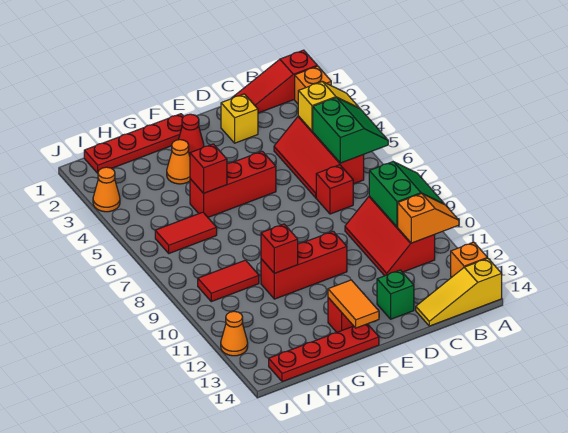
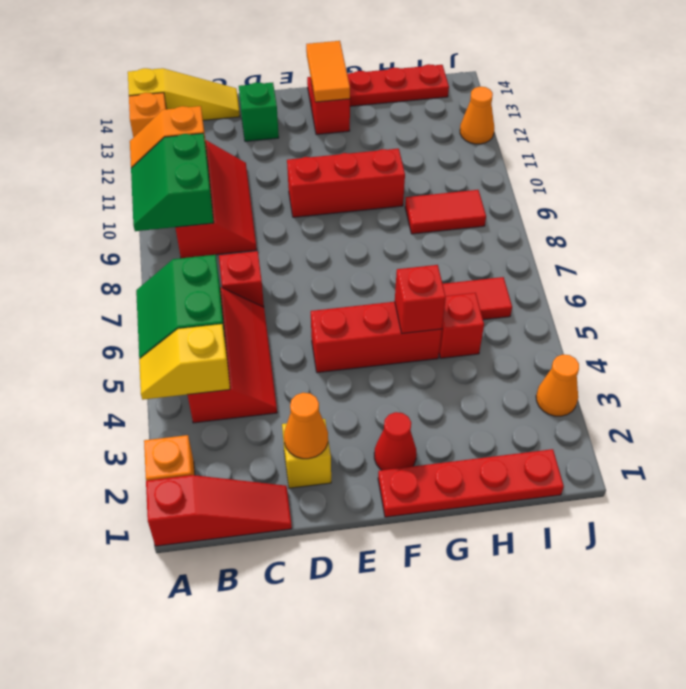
orange 1x1 cone [167,140,190,184] -> orange 1x1 cone moved to [284,393,328,459]
red 1x1 brick [261,224,298,273] -> red 1x1 brick moved to [439,293,484,358]

